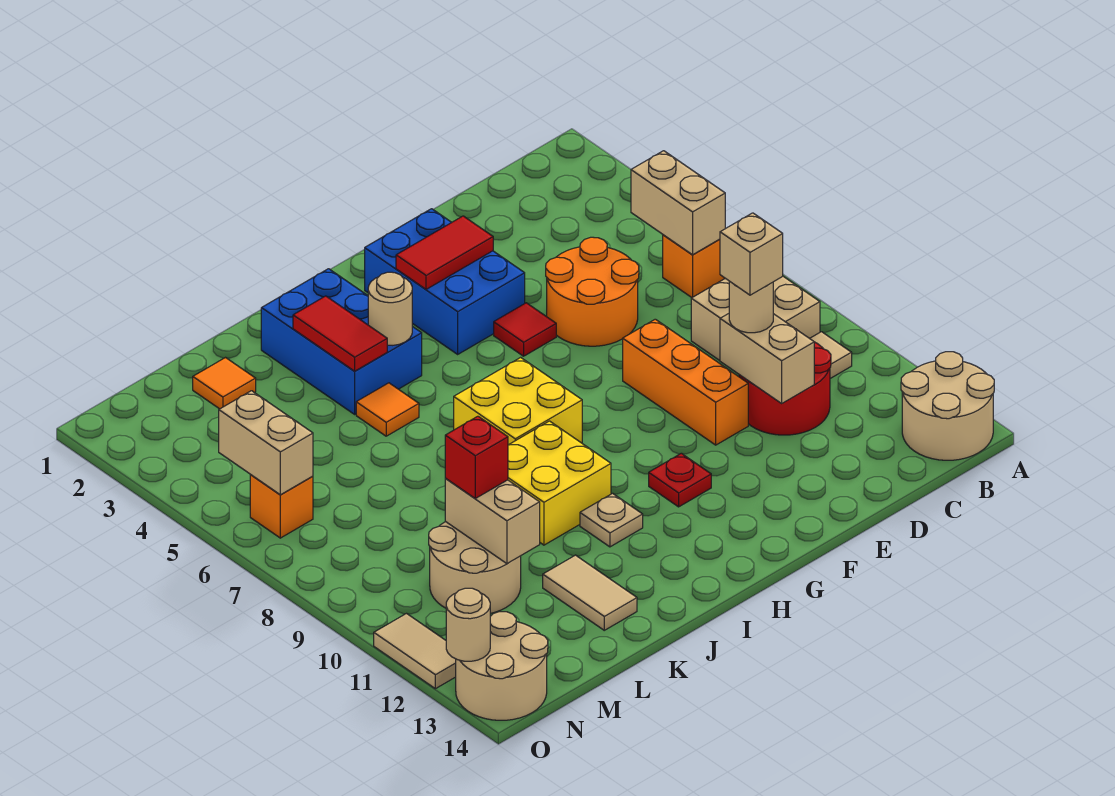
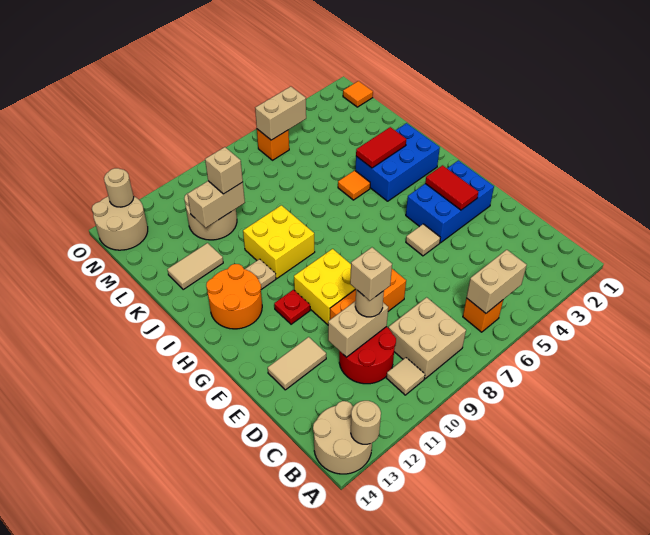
orange 2x2 round brick [546,237,639,346] -> orange 2x2 round brick moved to [206,264,262,329]
red 1x1 tile [494,303,556,356] -> tan 1x1 tile [406,224,440,256]
yellow 2x2 brick [454,357,582,445] -> yellow 2x2 brick moved to [294,249,356,325]
tan 1x1 round brick [368,272,412,345] -> tan 1x1 round brick moved to [351,401,381,444]
orange 1x1 tile [193,358,256,409] -> orange 1x1 tile moved to [343,81,373,107]
red 1x1 brick [445,416,508,498] -> tan 1x1 brick [205,147,243,194]
tan 1x2 tile [374,614,456,689] -> tan 1x2 tile moved to [268,337,326,390]

